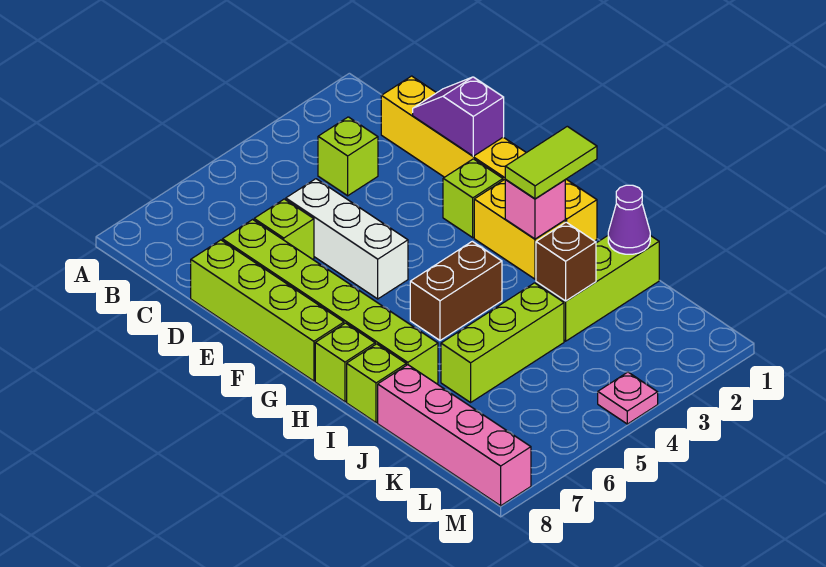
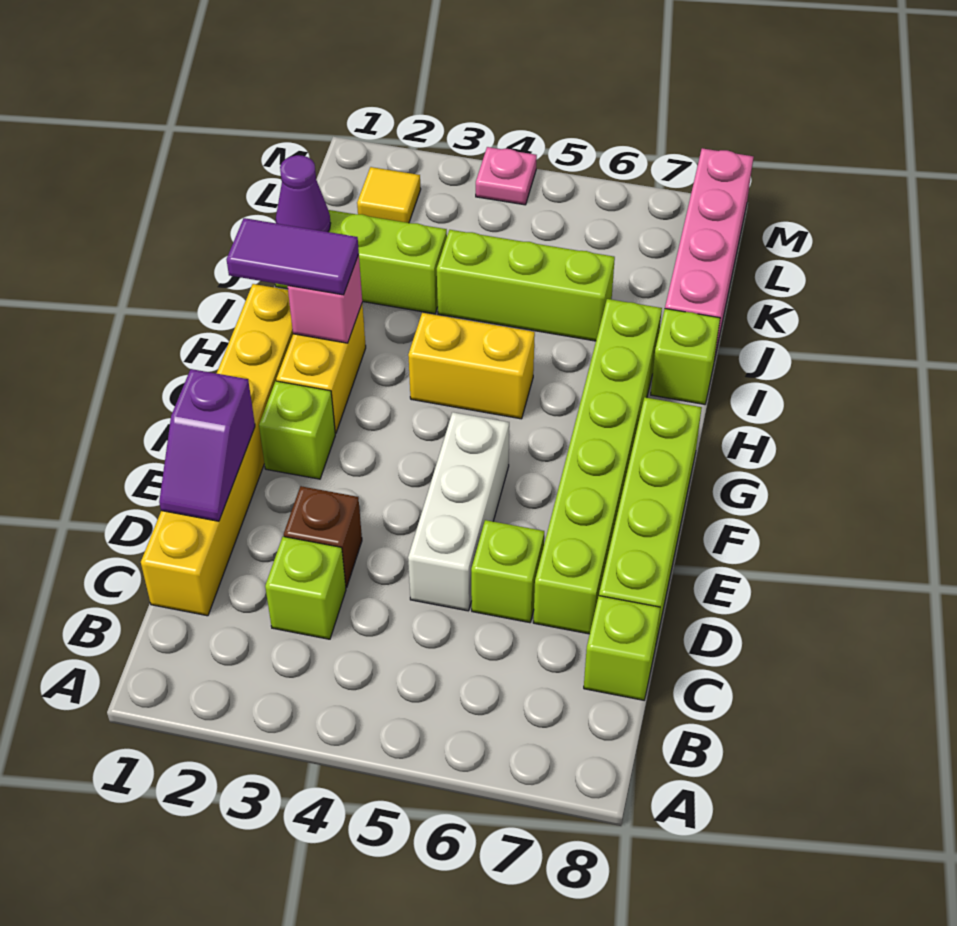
lime 1x2 tile [505,126,597,199] -> purple 1x2 tile [226,218,359,295]
brown 1x2 brick [410,241,502,340] -> yellow 1x2 brick [408,313,535,419]
lime 1x1 brick [315,323,375,402] -> lime 1x1 brick moved to [584,596,660,700]
brown 1x1 brick [536,222,596,301] -> brown 1x1 brick moved to [284,486,362,588]
none -> yellow 1x1 tile [357,167,421,223]

